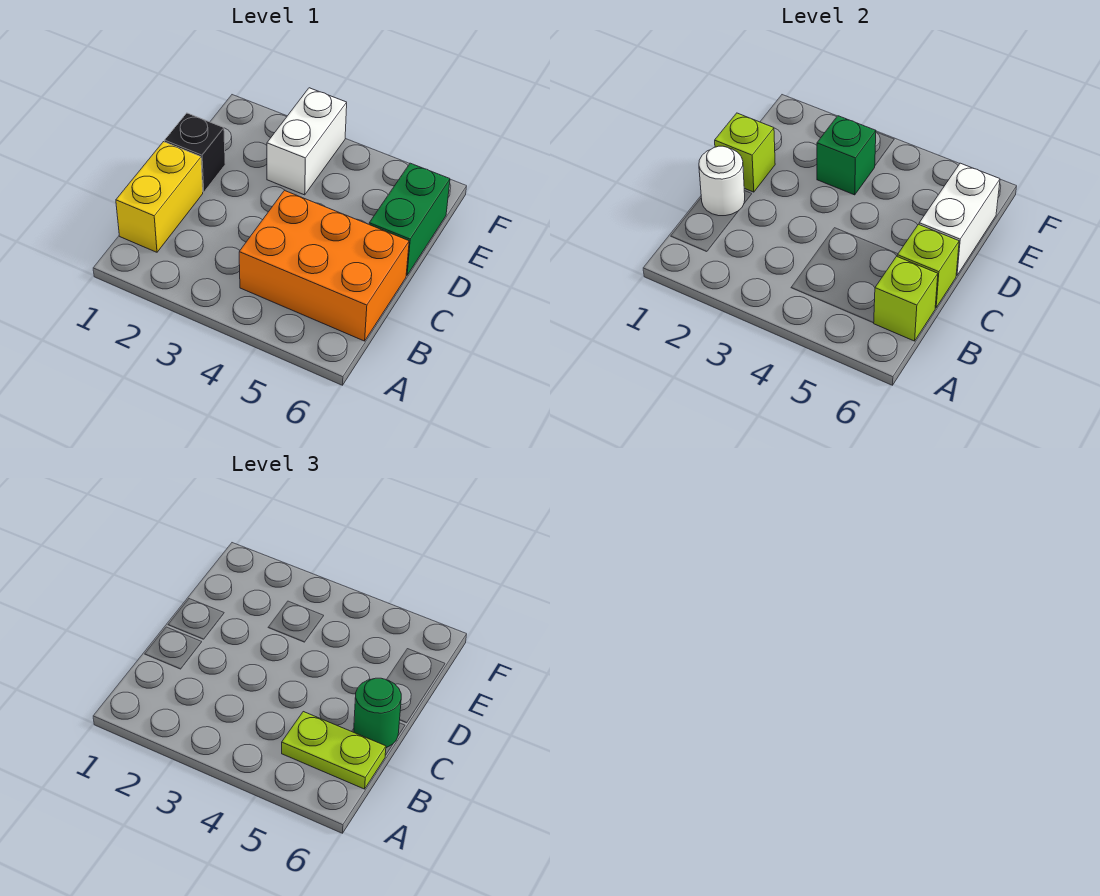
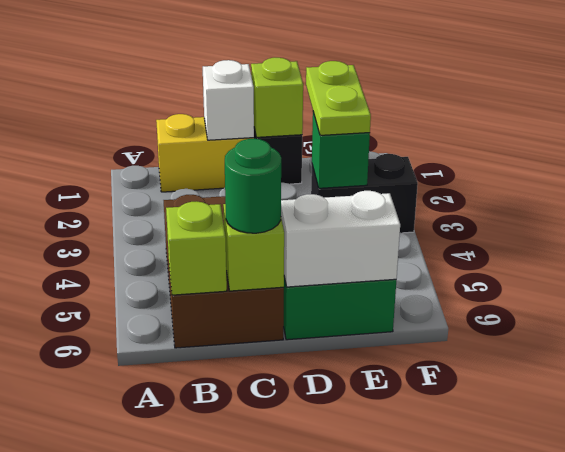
orange 2x3 brick [239,191,409,341] -> brown 2x3 brick [164,195,284,348]
lime 1x2 plate [282,712,386,789] -> lime 1x2 plate moved to [306,61,371,135]
white 1x1 round brick [699,146,745,216] -> white 1x1 brick [203,60,254,140]
white 1x2 brick [267,88,347,195] -> black 1x2 brick [311,154,418,233]

